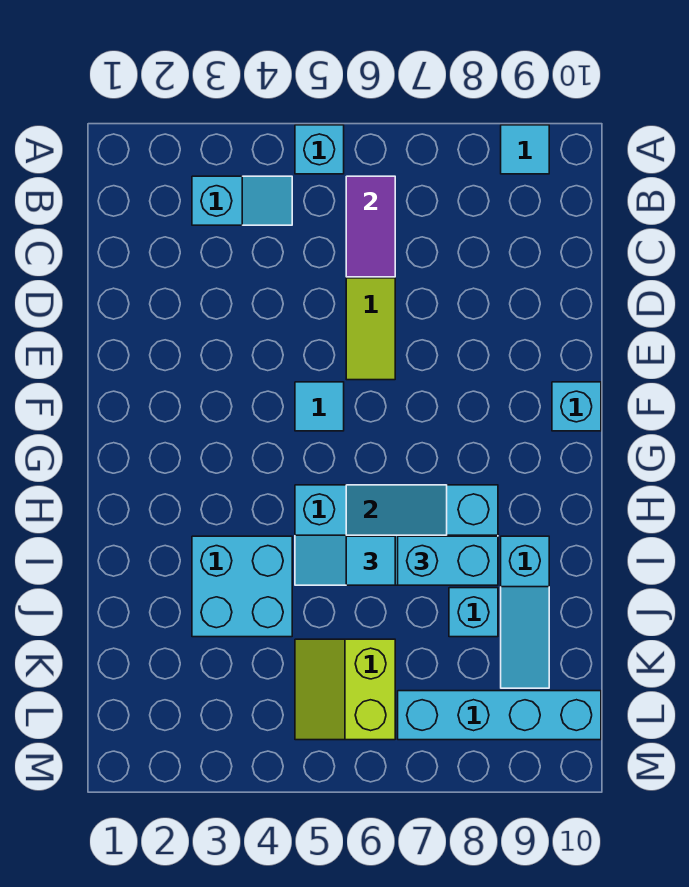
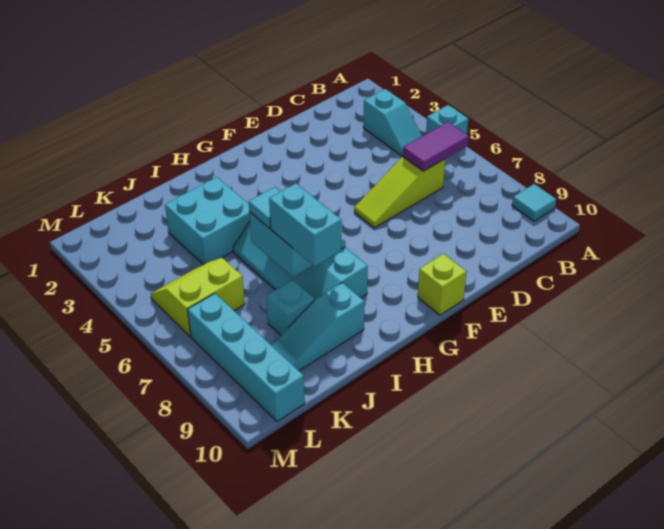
cyan 1x1 tile [295,382,344,431] -> none
cyan 1x1 brick [552,382,601,431] -> lime 1x1 brick [418,254,466,315]

